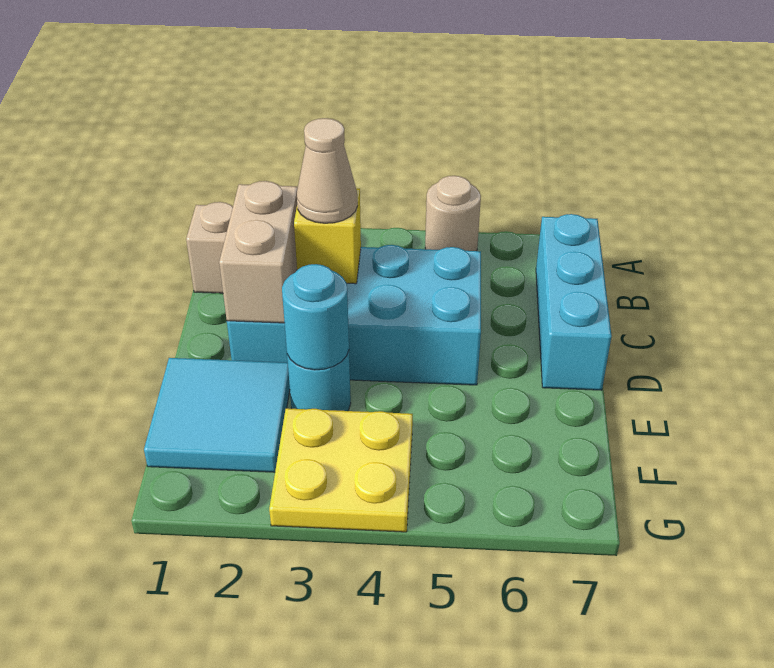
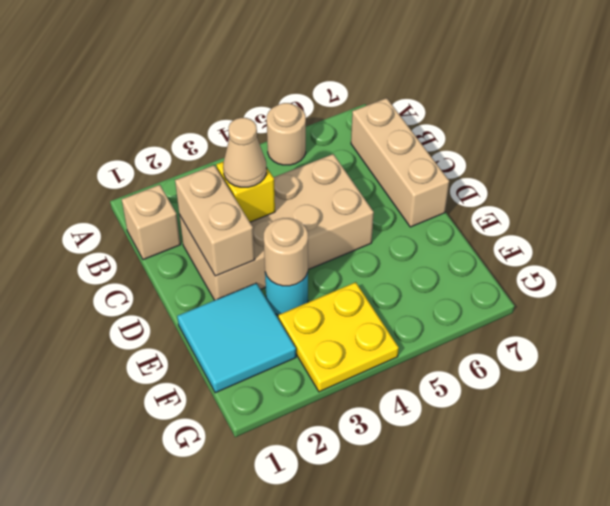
cyan 1x3 brick [536,214,611,390] -> tan 1x3 brick [351,98,449,227]
cyan 2x4 brick [227,245,481,385] -> tan 2x4 brick [179,154,374,300]
cyan 1x1 round brick [282,264,349,370] -> tan 1x1 round brick [264,218,308,286]

